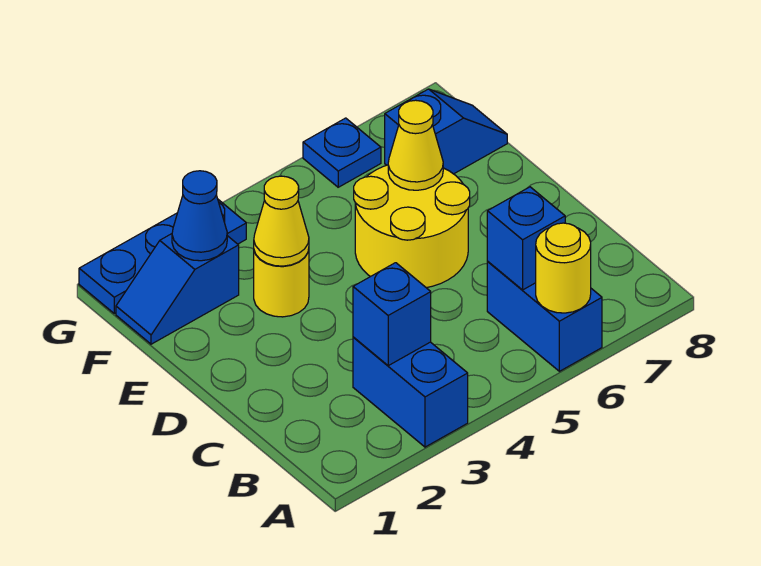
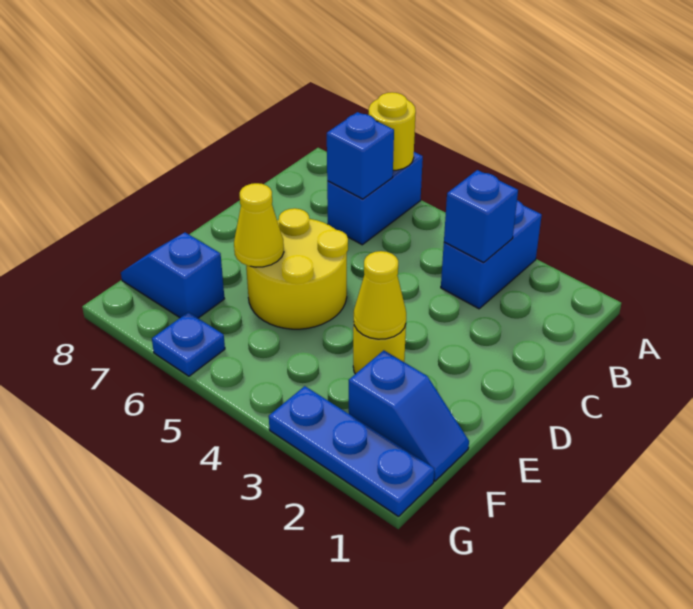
blue 1x1 cone [172,171,227,261] -> none

